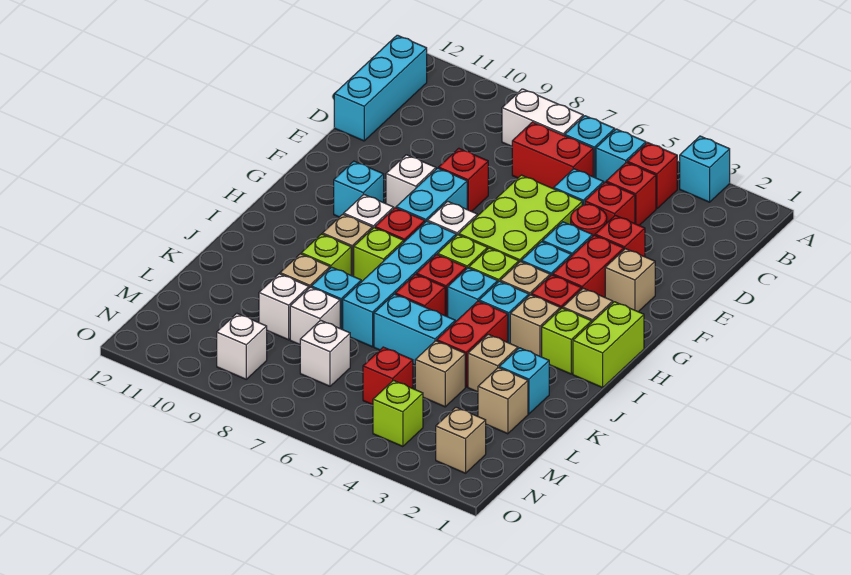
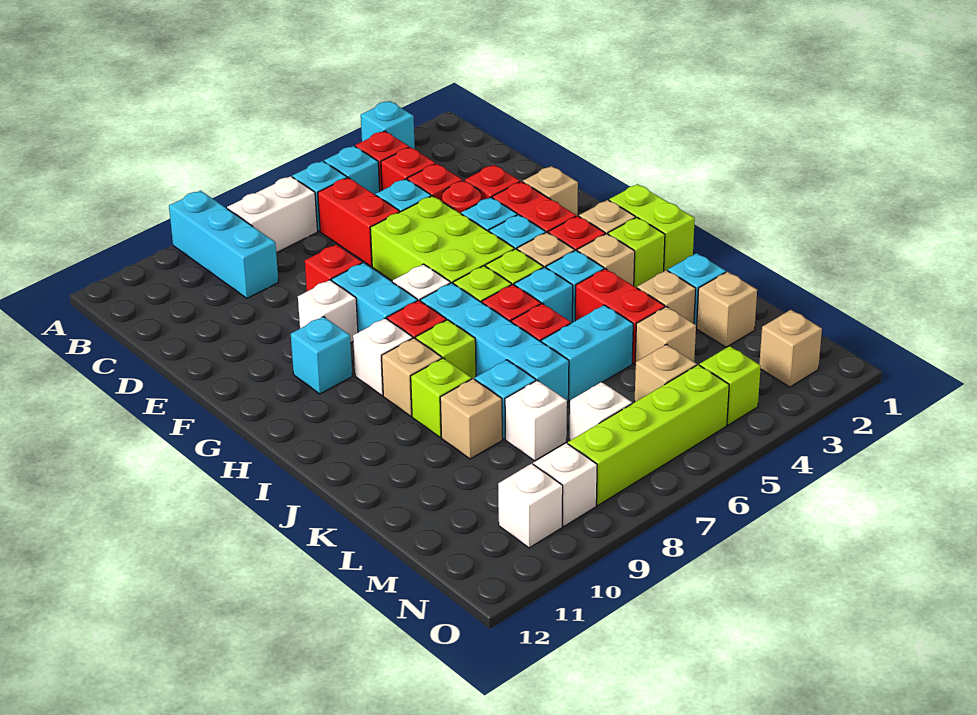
cyan 1x3 brick [334,35,427,141] -> cyan 1x3 brick moved to [169,191,278,298]
red 1x2 brick [512,122,593,189] -> red 1x2 brick turned to [318,178,400,266]
white 1x1 brick [259,274,309,340] -> white 1x1 brick moved to [498,464,563,548]
red 1x1 brick [363,347,413,405] -> tan 1x1 brick [635,344,697,402]
none -> lime 1x4 brick [568,365,729,505]

